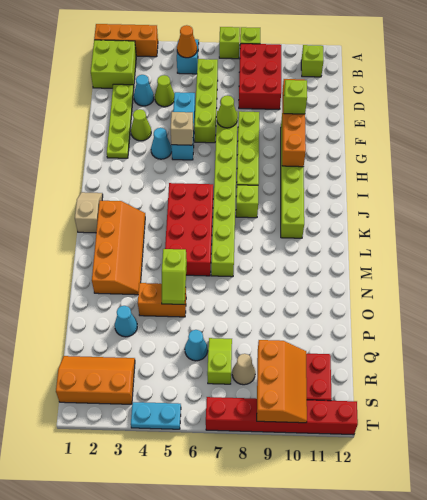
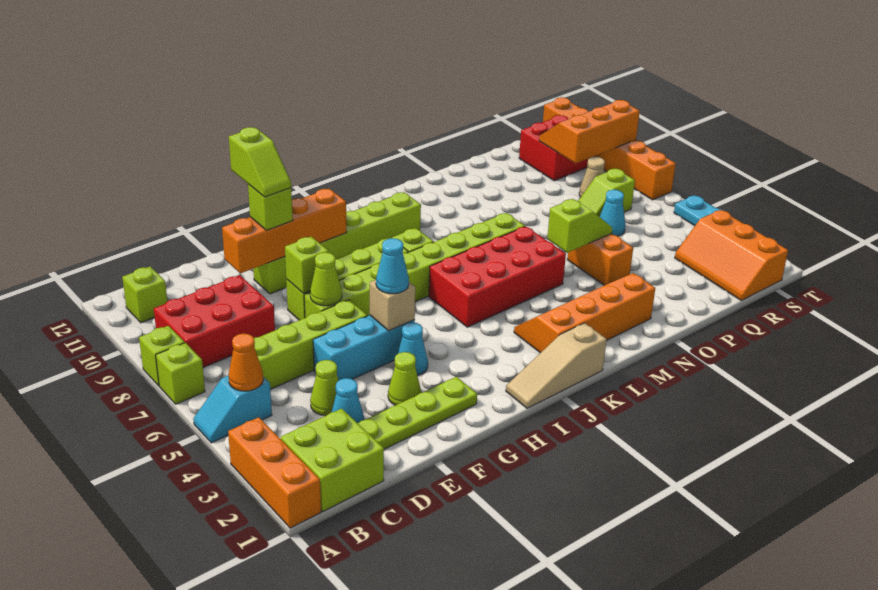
none -> lime 1x1 brick [285,237,329,293]
none -> lime 1x2 slope [229,127,291,197]
tan 1x2 slope [75,192,103,233] -> tan 1x3 slope [506,323,607,408]
cyan 1x1 cone [115,306,137,337] -> cyan 1x1 cone moved to [376,238,409,294]
red 1x6 brick [206,397,358,435] -> orange 1x6 brick [543,97,676,200]

